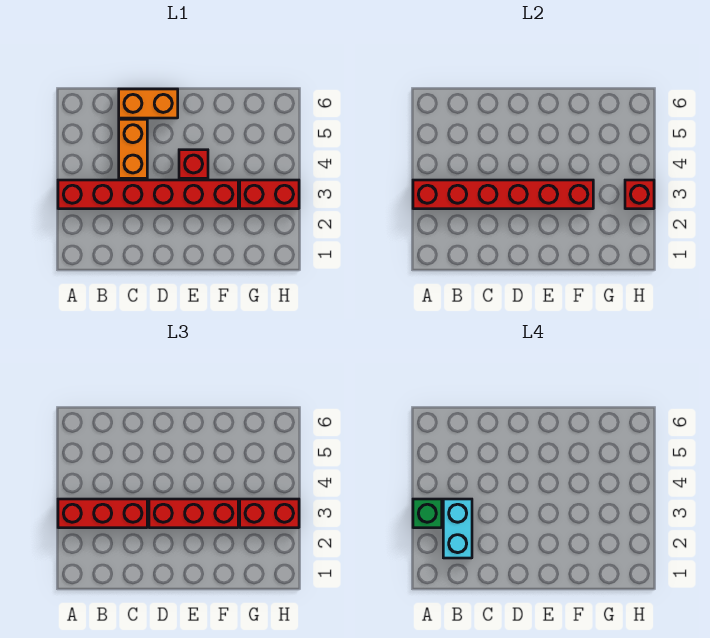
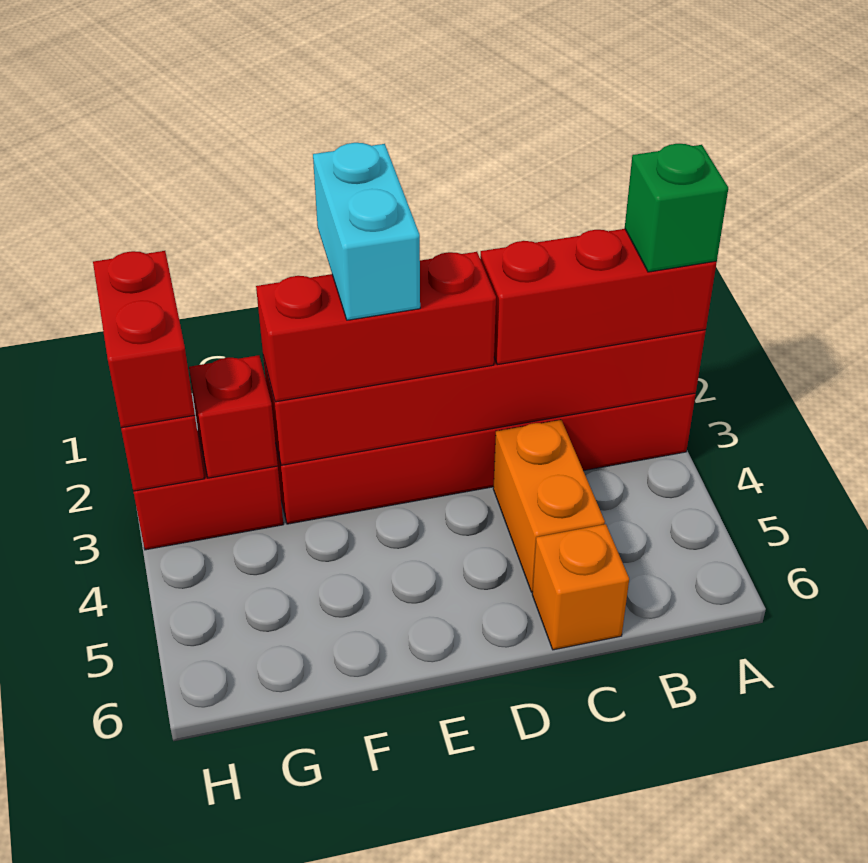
cyan 1x2 brick [443,499,472,558] -> cyan 1x2 brick moved to [313,143,420,320]
orange 1x2 brick [119,89,178,118] -> orange 1x1 brick [532,524,629,650]
red 1x1 brick [179,150,208,178] -> red 1x1 brick moved to [189,355,278,478]
red 1x2 brick [240,499,299,528] -> red 1x2 brick turned to [93,251,195,428]

